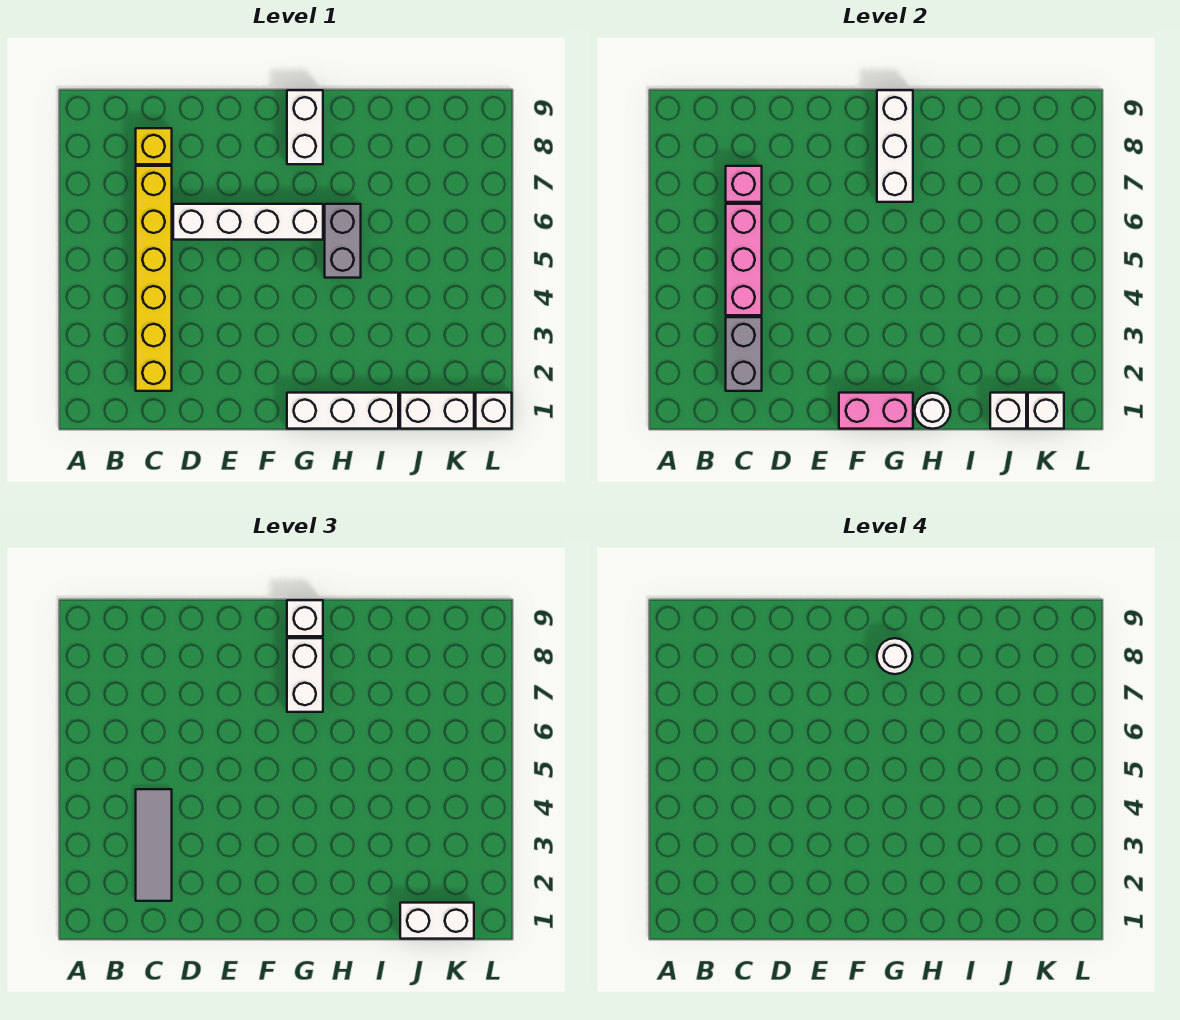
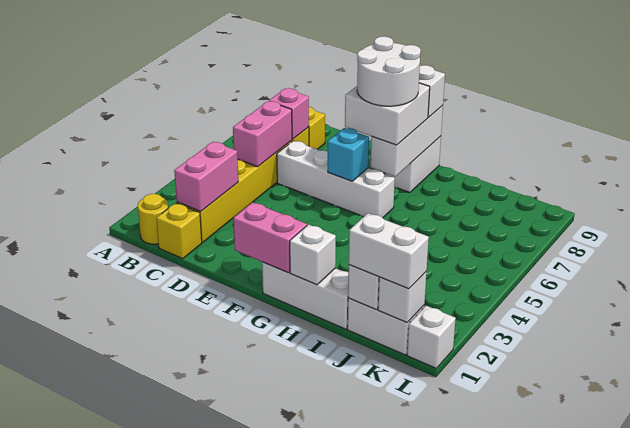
none -> yellow 1x1 round brick [138,194,169,244]
none -> yellow 1x1 brick [156,203,202,259]
grey 1x2 brick [726,317,762,391] -> pink 1x2 brick [174,142,238,211]
grey 1x3 tile [136,789,172,901] -> none
pink 1x3 brick [726,204,762,315] -> pink 1x2 brick [233,101,292,167]
none -> cyan 1x1 brick [328,128,369,181]
white 1x2 brick [287,638,323,712] -> white 2x2 brick [345,83,430,145]
white 1x1 round brick [877,638,913,674] -> white 2x2 round brick [357,36,421,106]
white 1x1 round brick [915,393,951,429] -> white 1x1 brick [290,225,336,285]
grey 1x2 brick [325,204,361,278] -> none

